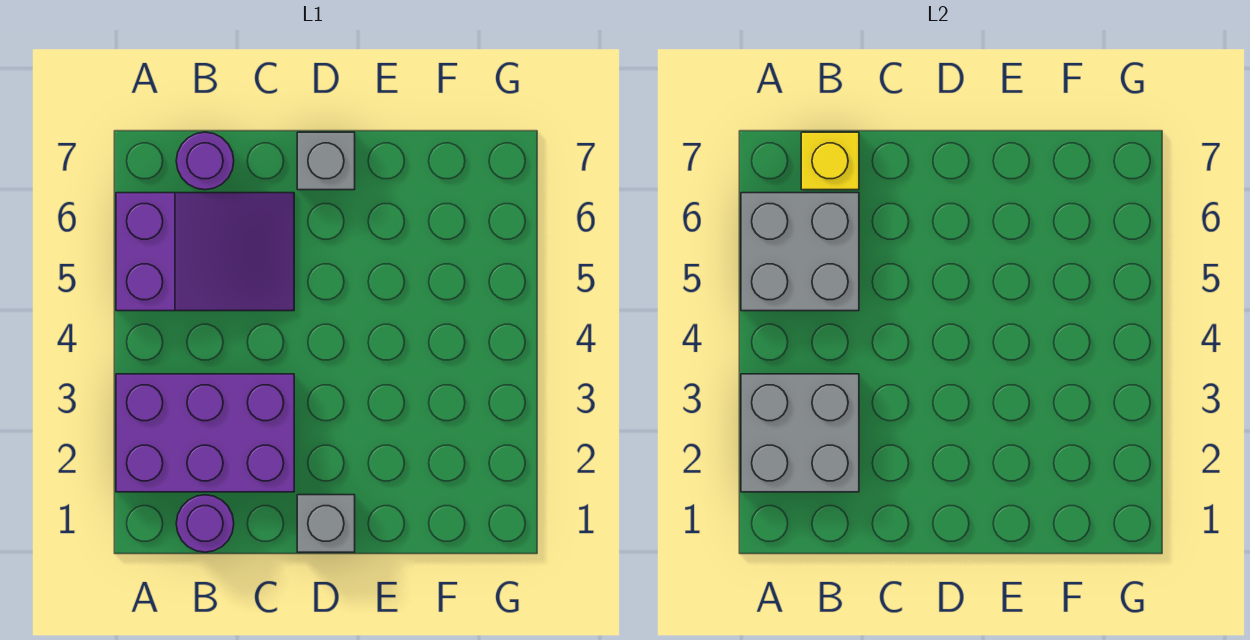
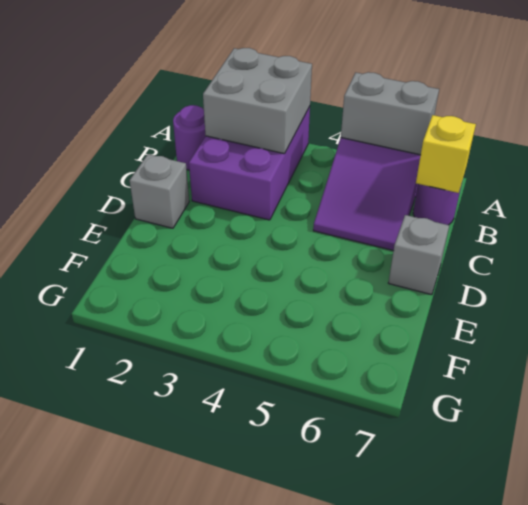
grey 2x2 brick [741,193,859,311] -> grey 1x2 brick [341,72,439,155]

